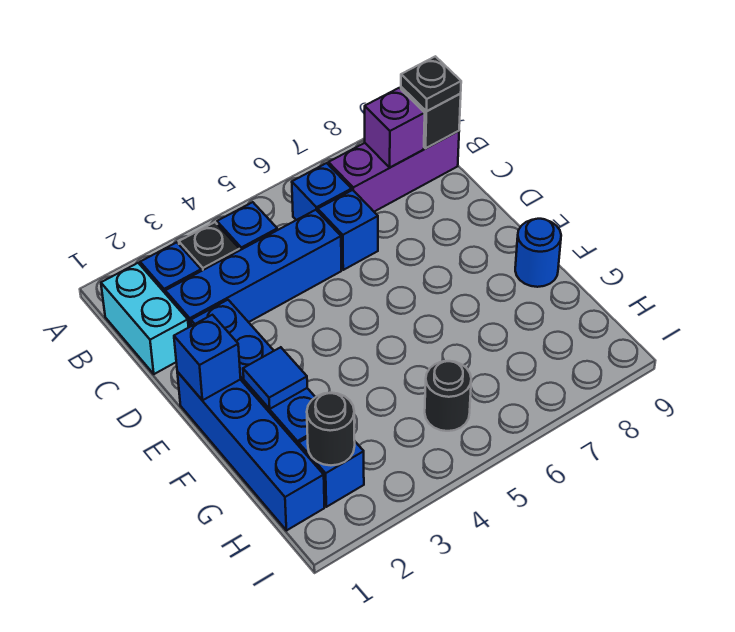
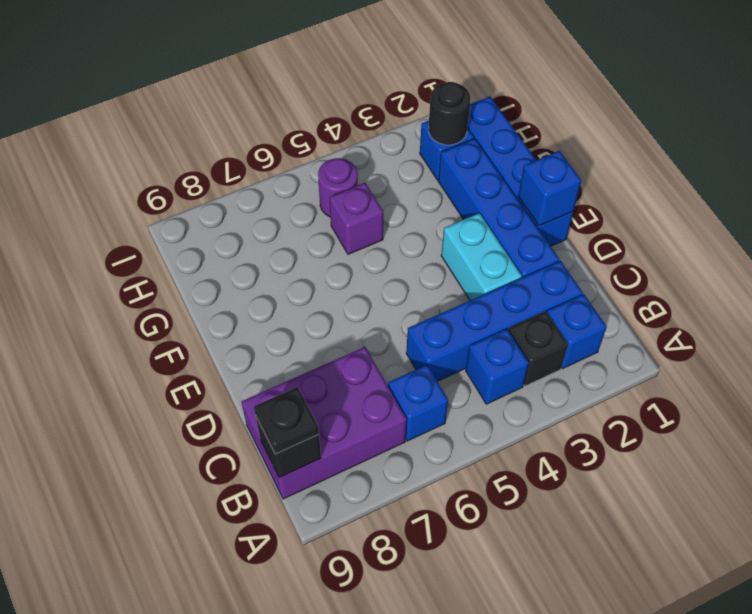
cyan 1x2 brick [101,263,189,374] -> cyan 1x2 brick moved to [441,213,522,300]
purple 1x3 brick [328,131,459,212] -> purple 2x3 brick [241,347,407,499]
purple 1x1 brick [365,88,425,167] -> purple 1x1 brick moved to [329,183,383,254]
blue 1x1 brick [318,190,378,270] -> none
blue 1x1 tile [243,347,307,409] -> none
blue 1x1 round brick [515,219,561,287] -> none
black 1x1 round brick [425,361,471,431] -> purple 1x1 round brick [318,158,358,217]

